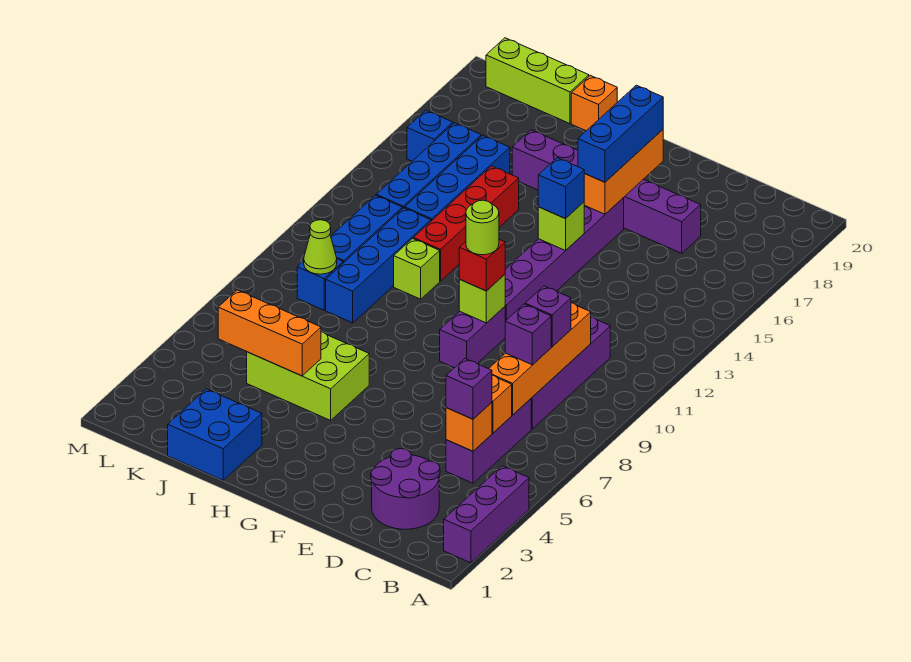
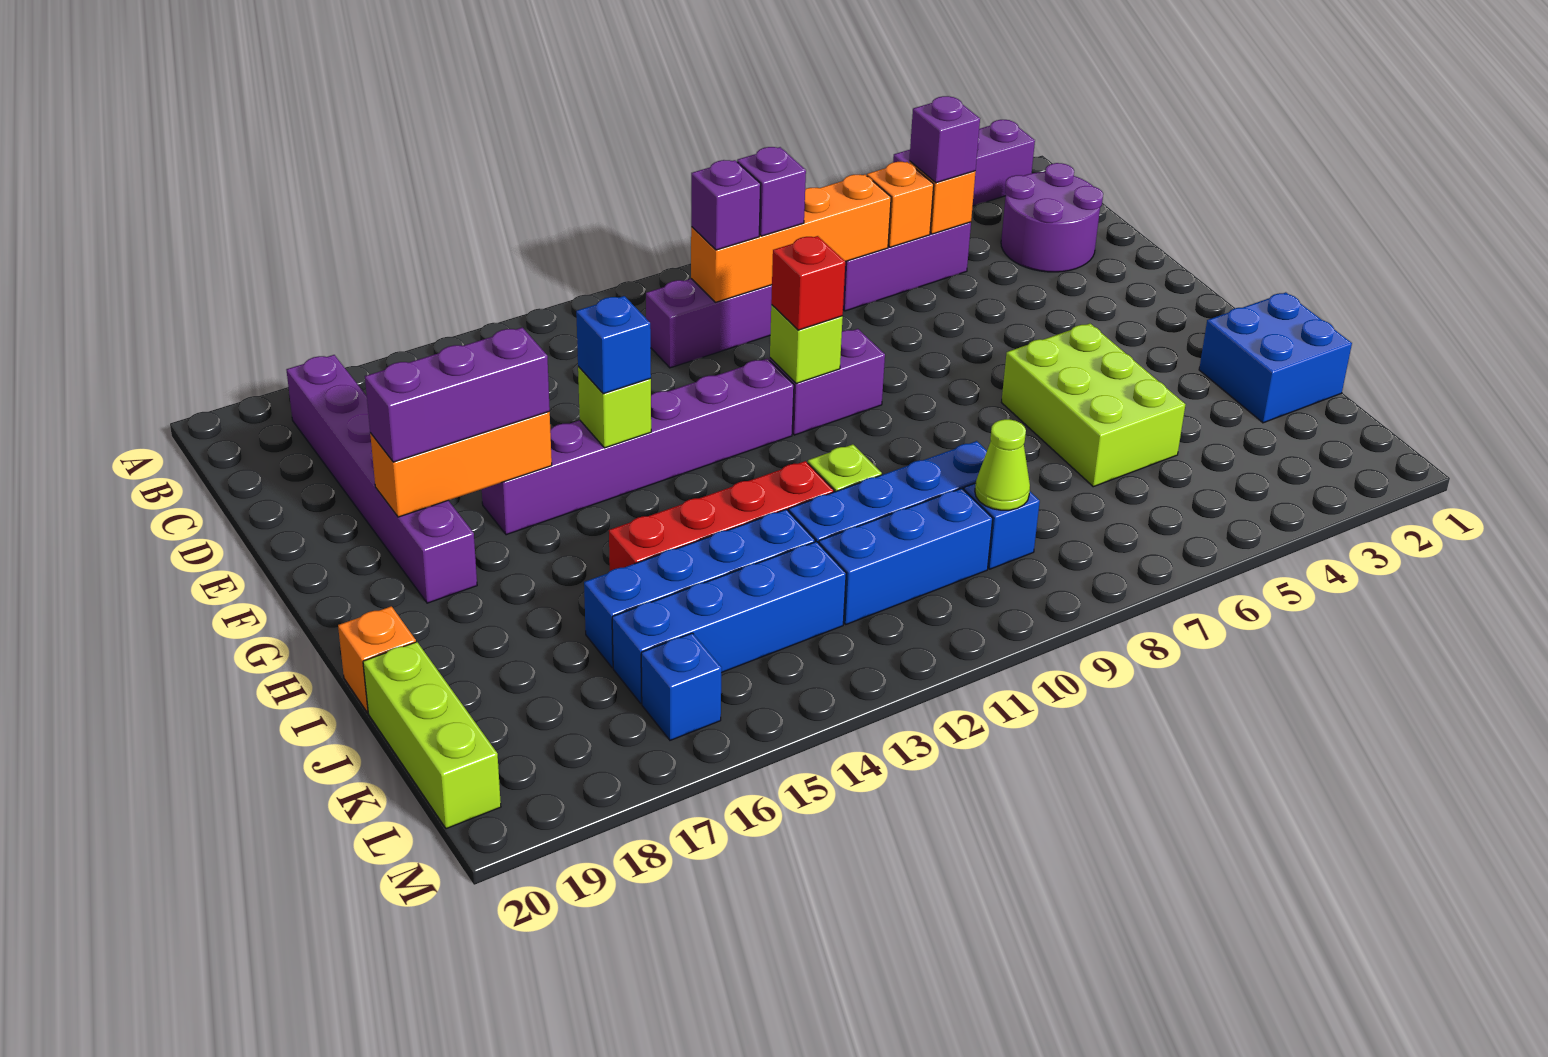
purple 1x1 brick [505,304,551,365] -> purple 1x1 brick moved to [691,160,761,250]
purple 1x6 brick [512,130,701,253] -> purple 1x6 brick moved to [287,355,477,603]
lime 1x1 round brick [466,200,499,255] -> none
blue 1x3 brick [578,85,663,182] -> purple 1x3 brick [365,327,550,462]
orange 1x3 brick [218,290,321,376] -> none

